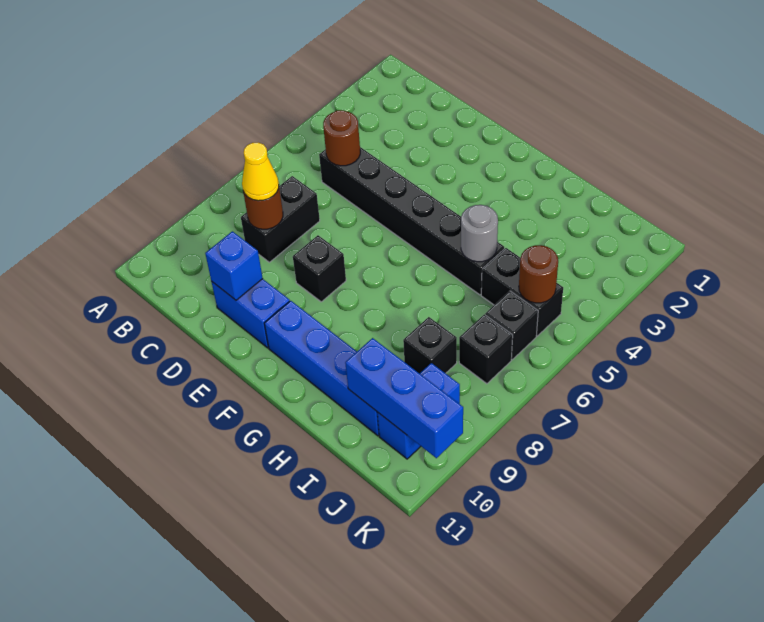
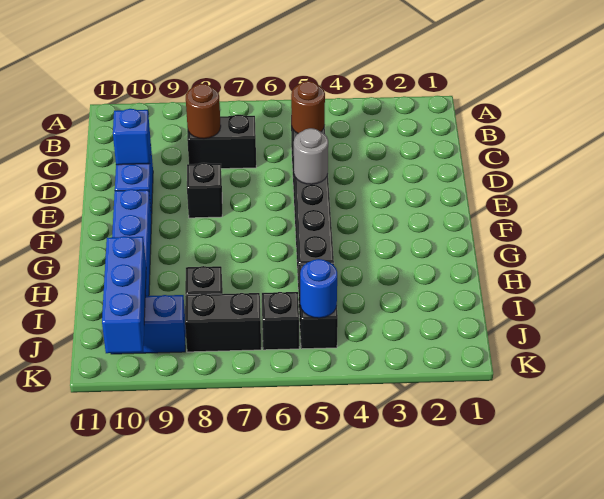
yellow 1x1 cone [242,143,279,201] -> none
grey 1x1 round brick [461,205,498,262] -> grey 1x1 round brick moved to [294,128,328,184]
brown 1x1 round brick [519,245,558,303] -> blue 1x1 round brick [300,259,337,318]
black 1x1 brick [459,314,513,384] -> black 1x2 brick [185,293,261,352]

